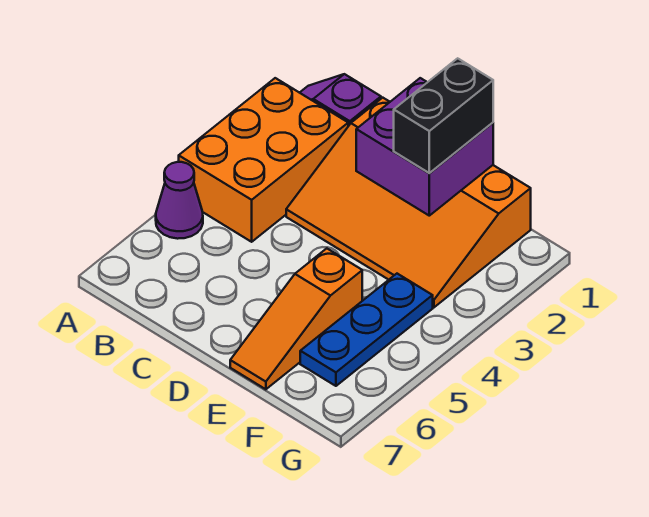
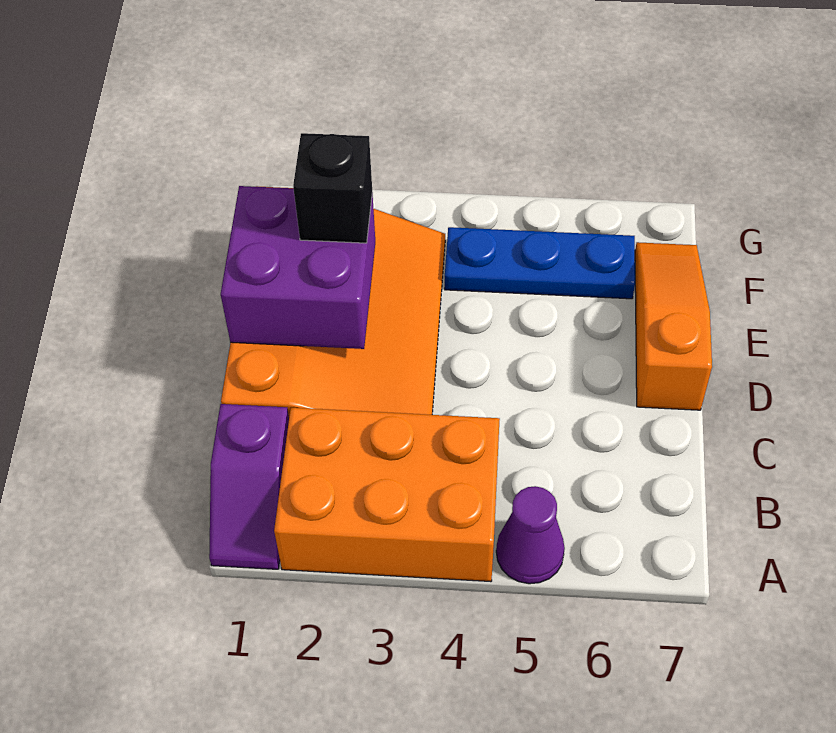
black 1x2 brick [394,58,493,173] -> black 1x1 brick [293,133,372,243]
orange 1x3 slope [230,248,362,389] -> orange 1x3 slope turned to [635,242,712,410]

